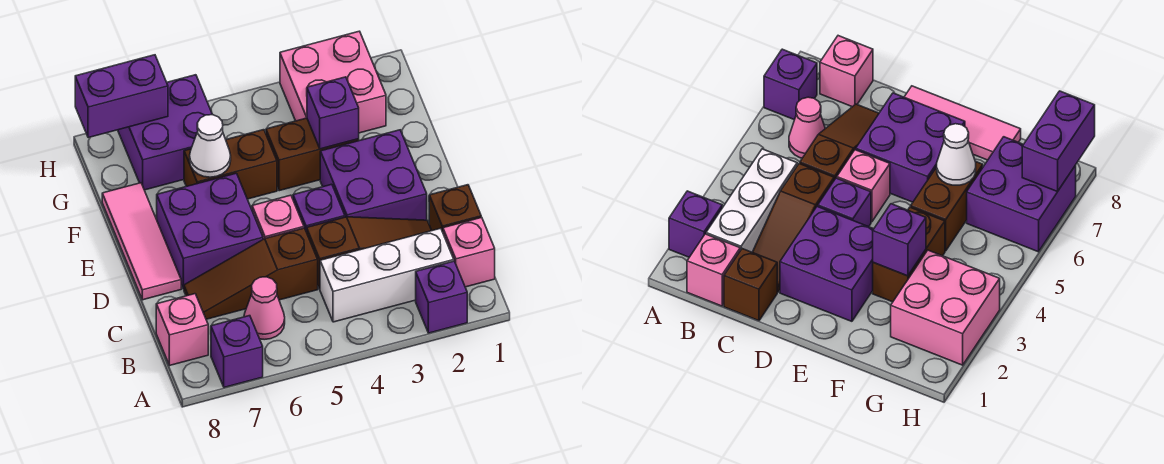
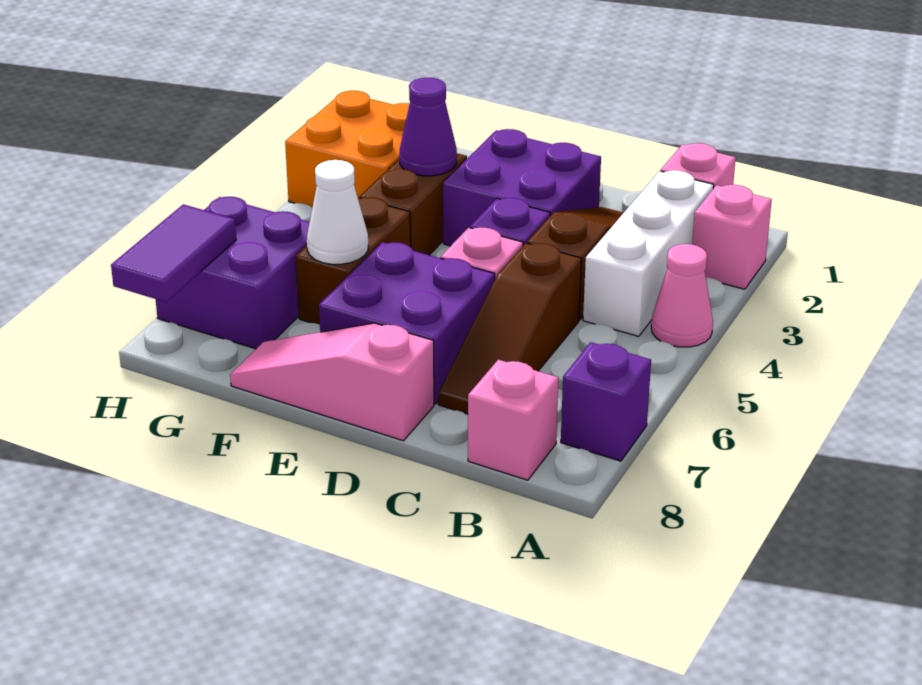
purple 1x1 brick [416,261,467,333] -> pink 1x1 brick [692,185,772,289]
pink 1x1 cone [244,277,285,340] -> pink 1x1 cone moved to [651,244,713,347]
brown 1x1 brick [429,185,481,232] -> none
pink 1x3 tile [102,183,181,300] -> pink 1x3 slope [230,323,434,441]
purple 1x1 brick [307,77,359,149] -> purple 1x1 cone [400,78,457,176]
pink 2x2 brick [280,31,386,133] -> orange 2x2 brick [285,91,409,208]
purple 1x2 brick [75,55,168,138] -> purple 1x2 tile [111,204,236,302]

